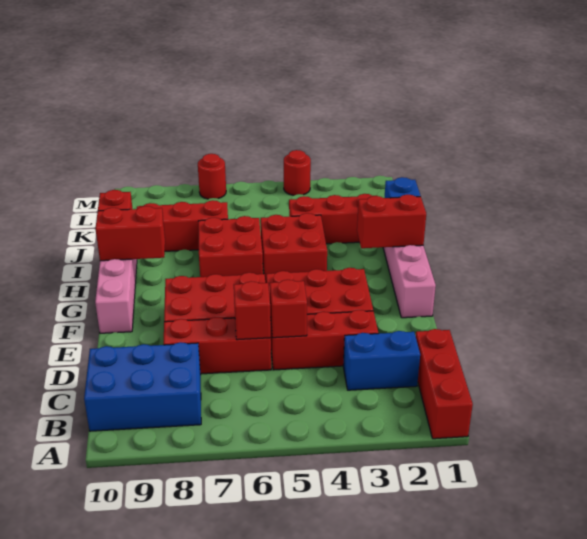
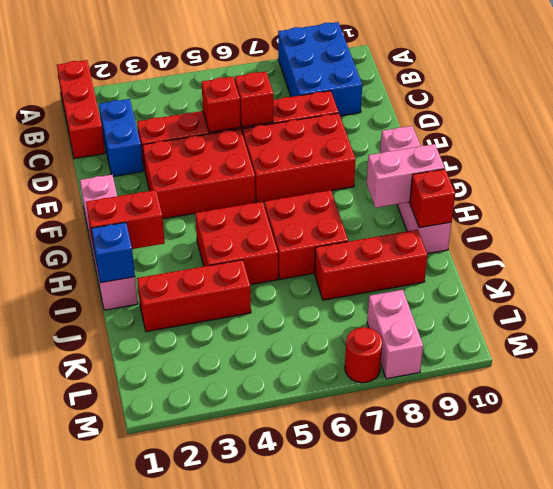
blue 2x3 brick [84,342,201,431] -> blue 2x3 brick turned to [278,22,362,116]
blue 1x2 brick [343,331,420,390] -> blue 1x2 brick turned to [99,99,143,177]
red 1x2 brick [95,206,165,261] -> pink 1x2 brick [367,144,445,208]
none -> pink 1x2 brick [367,290,423,379]
red 1x1 round brick [284,150,311,195] -> none

